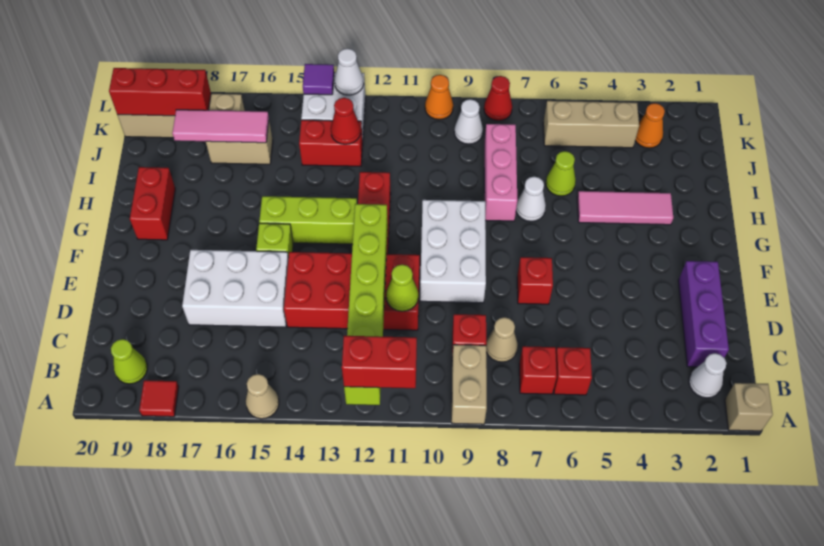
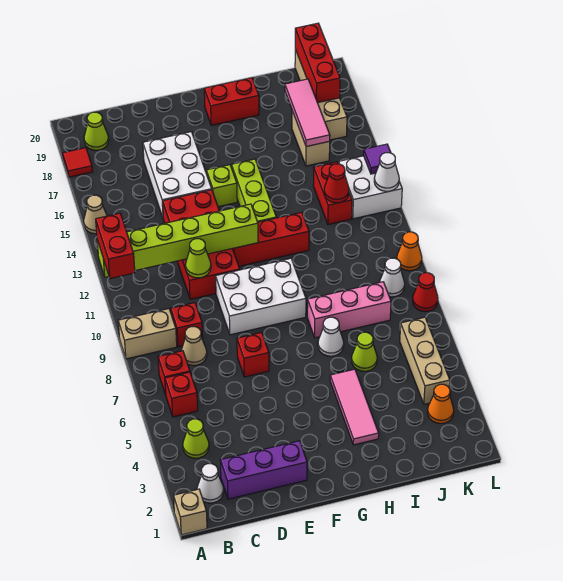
none -> lime 1x1 cone [183,419,209,458]

